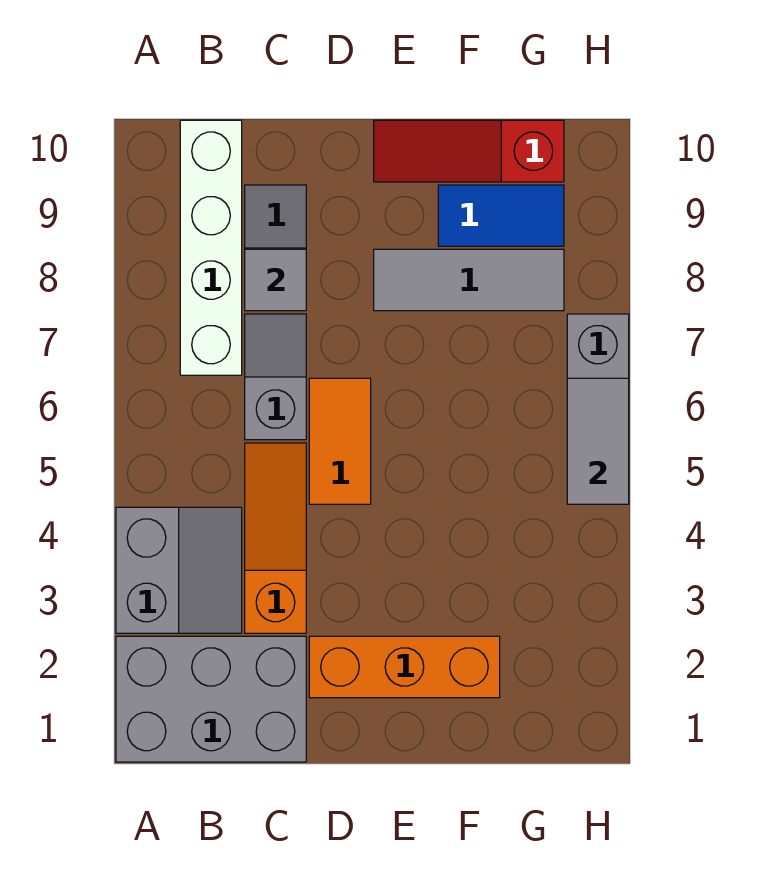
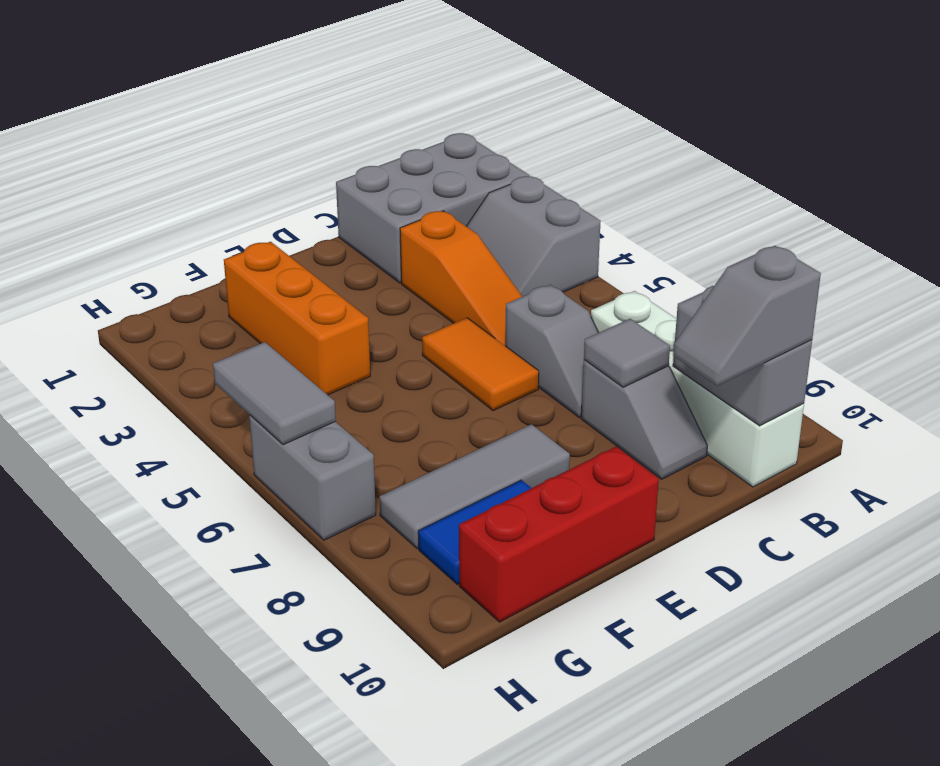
none -> grey 1x2 brick [673,286,812,426]
none -> grey 1x2 slope [673,246,821,386]
orange 1x3 brick [309,636,500,698] -> orange 1x3 brick turned to [224,242,370,395]
red 1x3 slope [374,120,564,182] -> red 1x3 brick [459,447,659,622]

